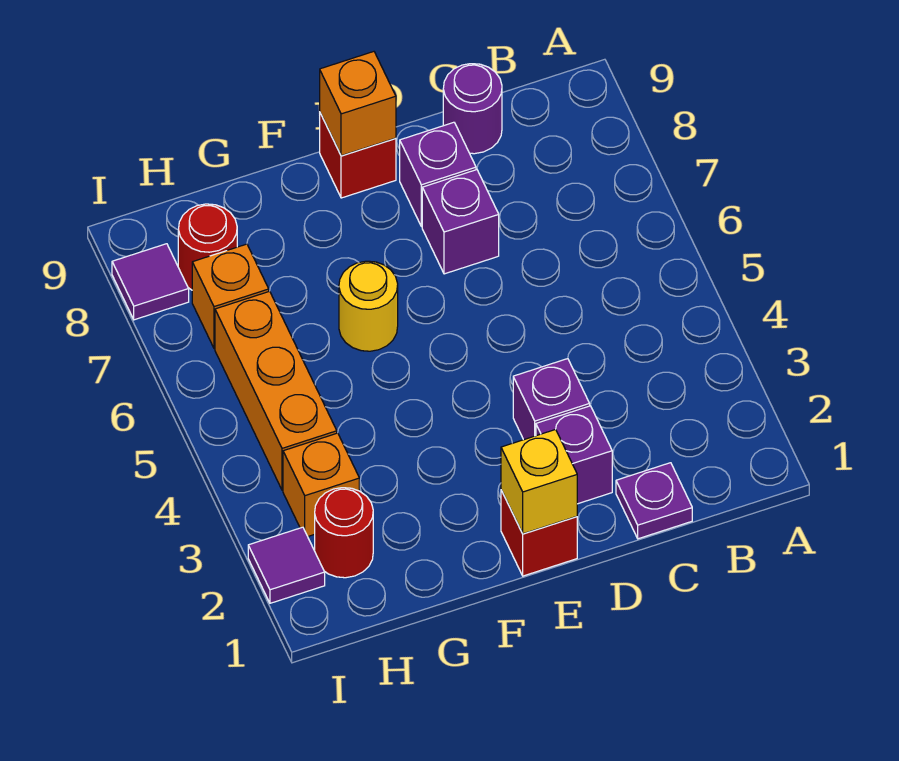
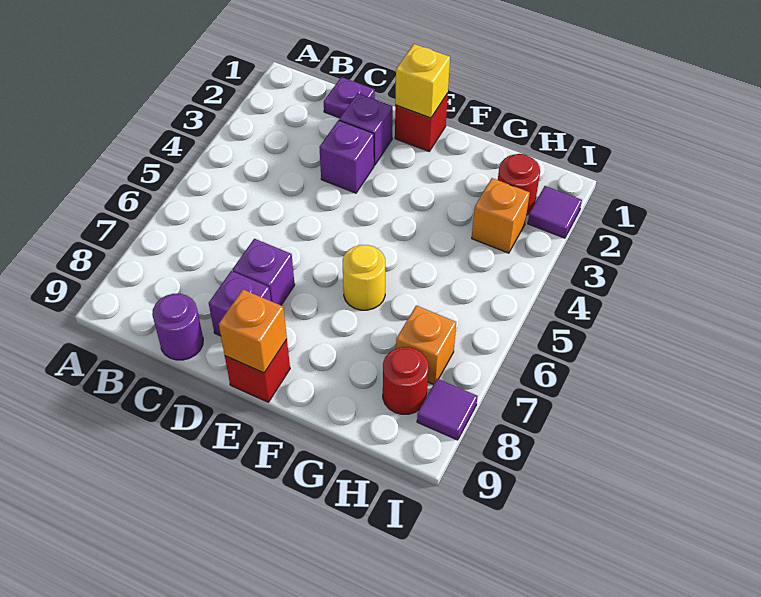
orange 1x3 brick [215,291,337,490] -> none

